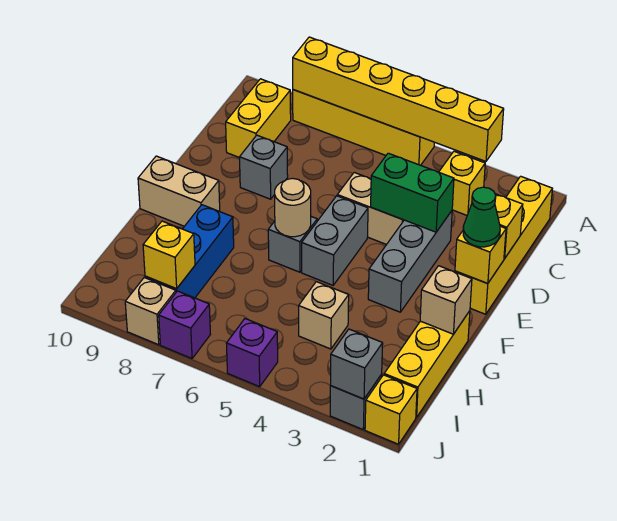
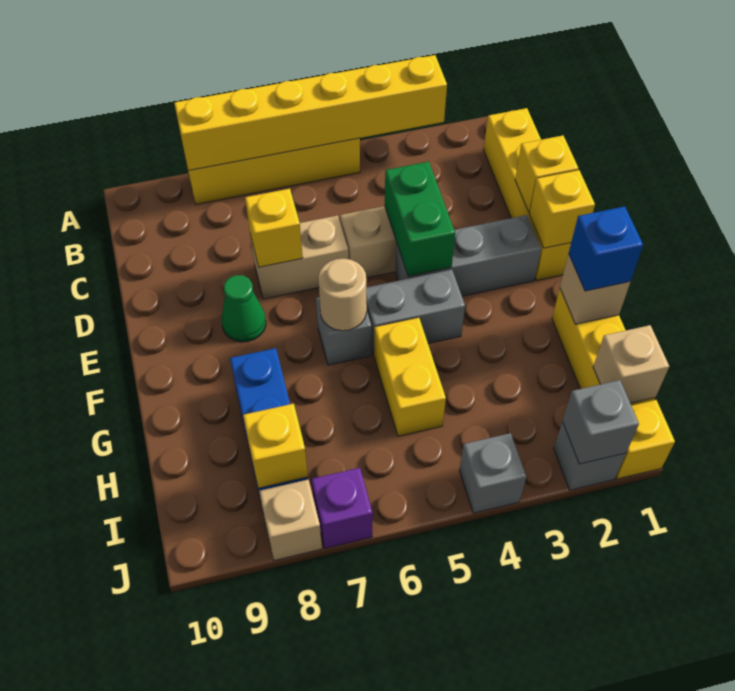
yellow 1x1 brick [439,151,485,215] -> yellow 1x1 brick moved to [245,189,303,267]
yellow 1x2 brick [226,79,291,158] -> yellow 1x2 brick moved to [374,318,446,436]
grey 1x3 brick [368,211,452,312] -> grey 1x3 brick turned to [395,215,541,296]
green 1x2 brick [371,153,454,232] -> green 1x2 brick turned to [385,162,455,276]
grey 1x1 brick [240,135,288,199] -> grey 1x1 brick moved to [459,433,526,513]
green 1x1 cone [463,187,500,247] -> green 1x1 cone moved to [221,275,266,342]
grey 1x2 brick [302,196,368,285] -> grey 1x2 brick turned to [366,270,465,355]
tan 1x2 brick [138,156,220,226] -> tan 1x2 brick moved to [251,215,349,299]
none -> blue 1x1 brick [569,206,643,291]
tan 1x1 brick [299,282,349,349] -> tan 1x1 brick moved to [593,325,669,403]
purple 1x1 brick [227,319,278,387] -> none

